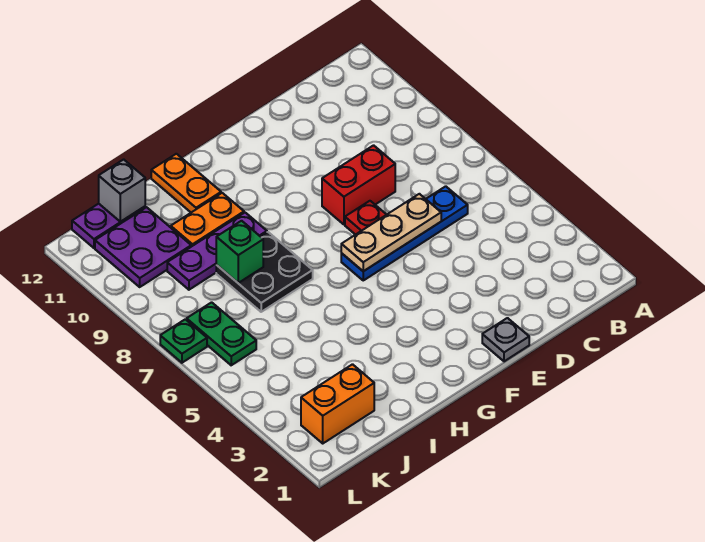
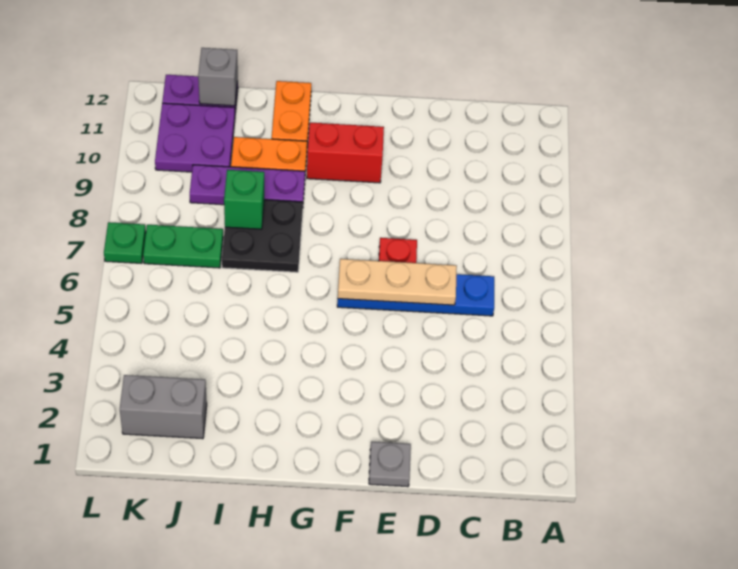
red 1x2 brick [322,145,395,224] -> red 1x2 brick moved to [307,123,384,183]
orange 1x2 brick [301,364,374,443] -> grey 1x2 brick [120,375,207,439]
green 1x2 plate [187,302,256,365] -> green 1x2 plate turned to [143,225,223,268]

